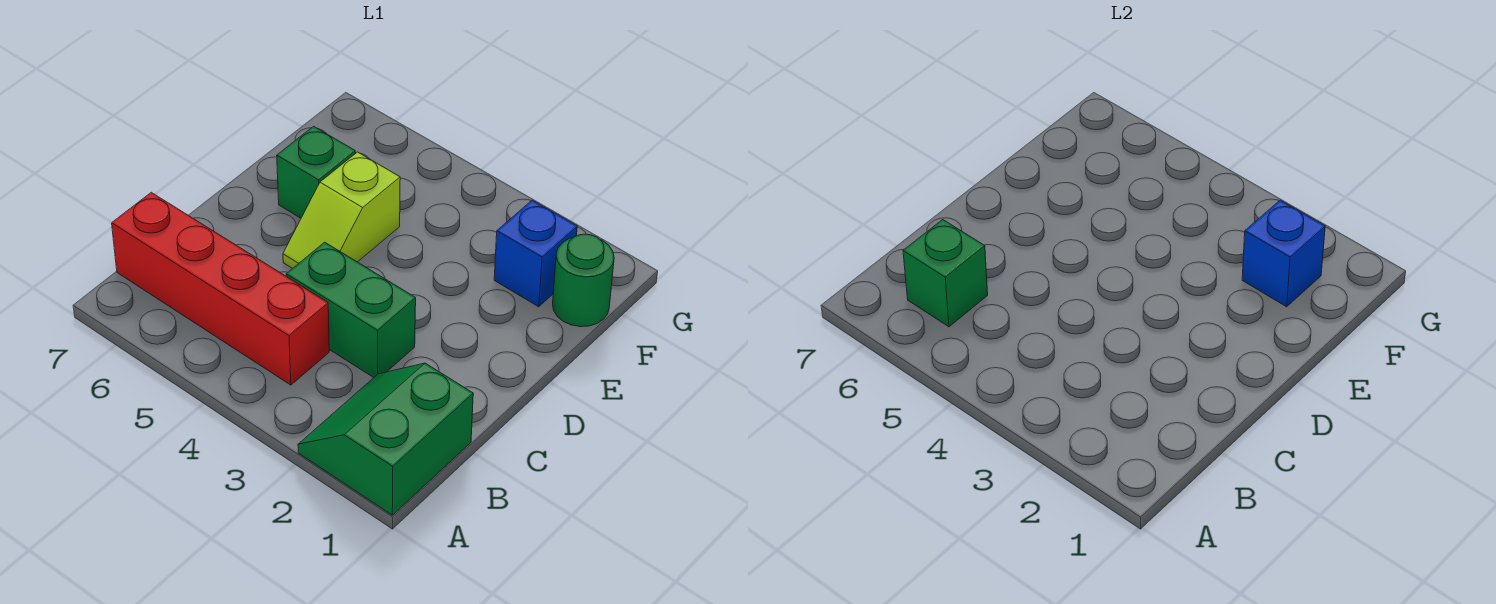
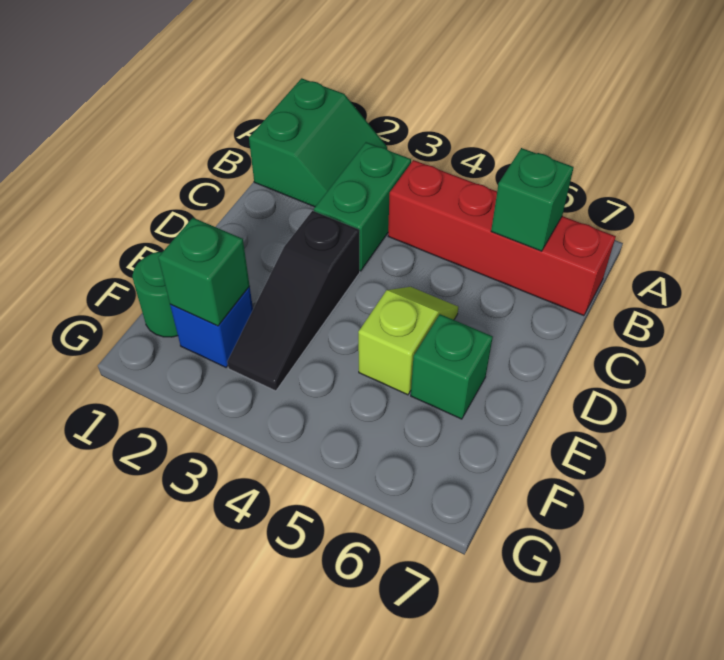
green 1x2 brick [286,242,416,377] -> green 1x2 brick turned to [314,142,411,271]
none -> black 1x3 slope [227,211,360,391]
blue 1x1 brick [1242,200,1325,307] -> green 1x1 brick [158,218,250,326]

